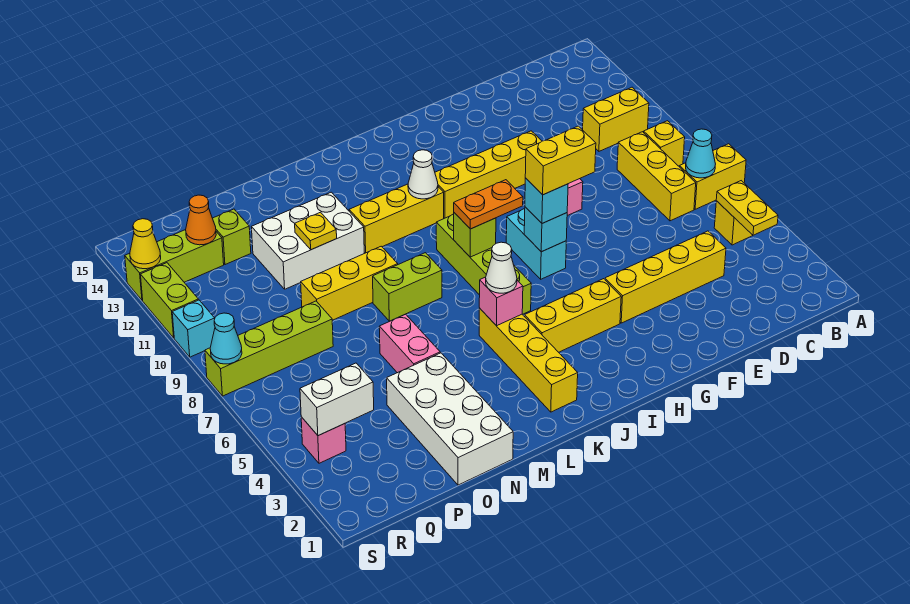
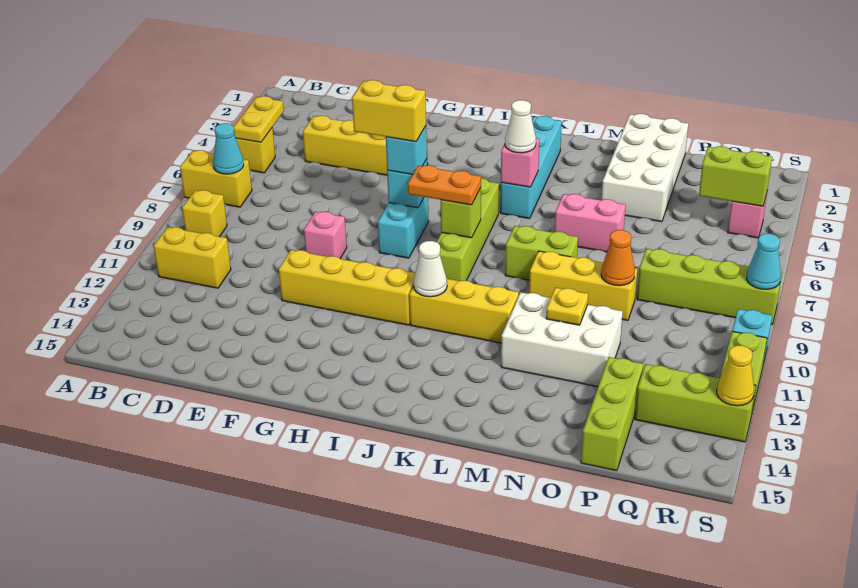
yellow 1x3 brick [617,132,696,221] -> none
yellow 1x3 brick [525,279,621,352] -> none
yellow 1x4 brick [479,308,578,412] -> cyan 1x4 brick [501,116,562,219]
pink 1x2 brick [379,314,440,373] -> pink 1x2 brick turned to [555,194,626,252]
lime 1x1 brick [213,209,251,265] -> lime 1x3 brick [581,357,643,471]
white 1x2 brick [300,363,374,436] -> lime 1x2 brick [699,146,772,206]
orange 1x1 cone [186,195,216,245] -> orange 1x1 cone moved to [601,230,635,286]

